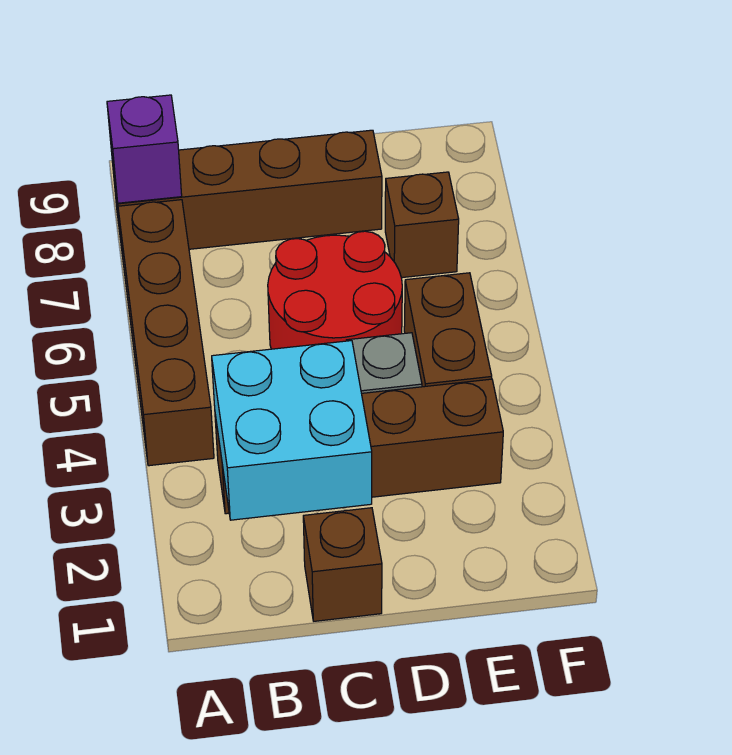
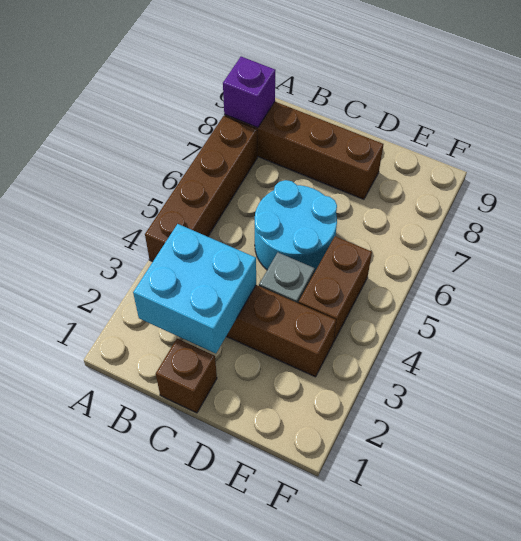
red 2x2 round brick [268,231,402,349] -> cyan 2x2 round brick [255,180,337,273]
brown 1x1 brick [385,172,459,278] -> none

